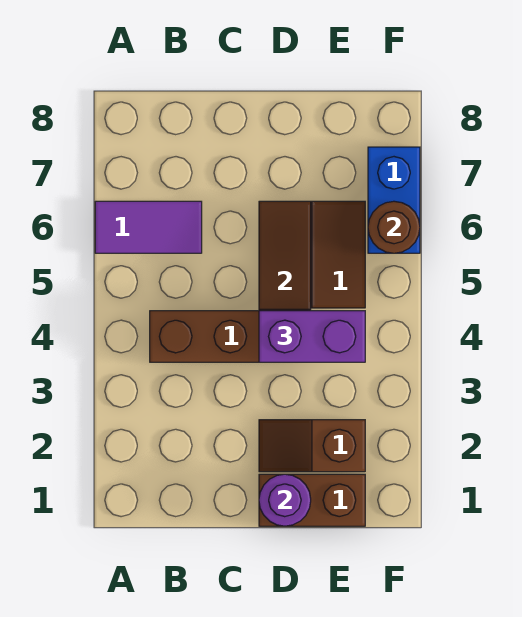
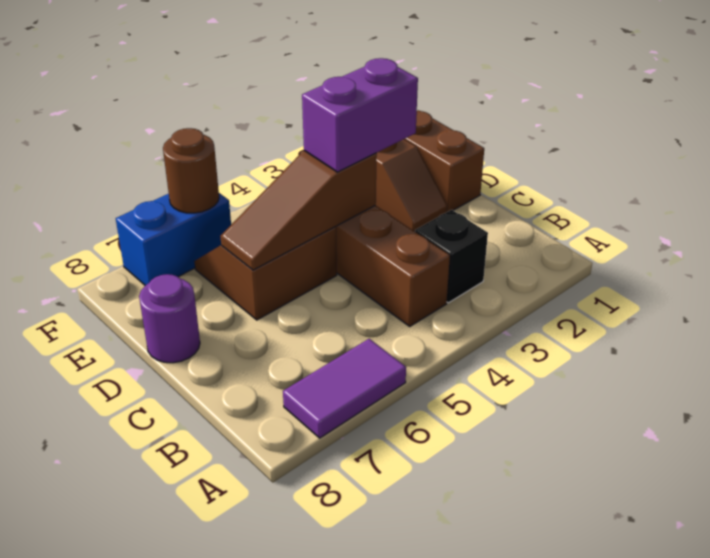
purple 1x2 tile [95,201,202,253] -> purple 1x2 tile turned to [283,339,406,438]
none -> black 1x1 brick [415,210,488,303]
purple 1x1 round brick [259,474,311,526] -> purple 1x1 round brick moved to [139,274,200,363]
purple 1x2 brick [259,311,365,362] -> purple 1x2 brick turned to [302,58,418,172]

